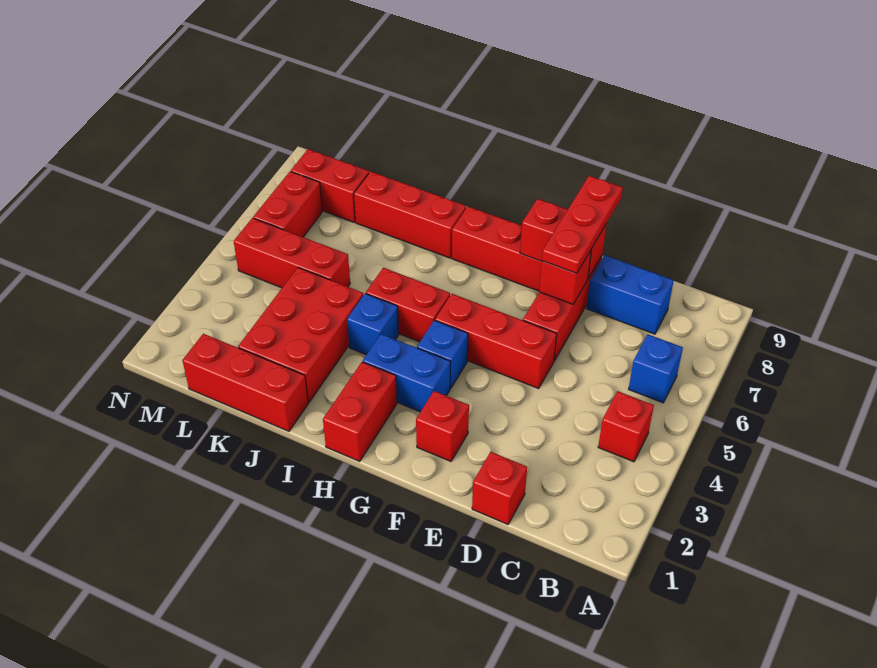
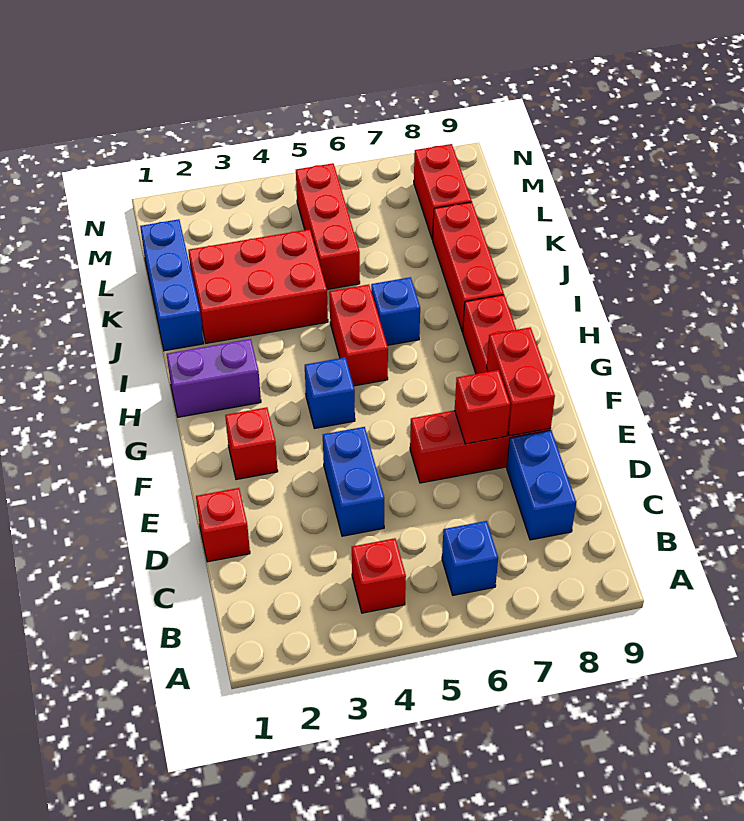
red 1x3 brick [435,294,557,388] -> none
red 1x3 plate [542,176,623,273] -> none
blue 1x2 brick [363,334,450,412] -> blue 1x2 brick moved to [323,427,384,536]
red 1x2 brick [323,362,397,461] -> purple 1x2 brick [167,339,261,417]
blue 1x1 brick [347,294,399,355] -> blue 1x1 brick moved to [371,277,420,345]
red 1x3 brick [183,334,308,431] -> blue 1x3 brick [140,219,204,351]
red 1x2 brick [253,172,322,237] -> none

